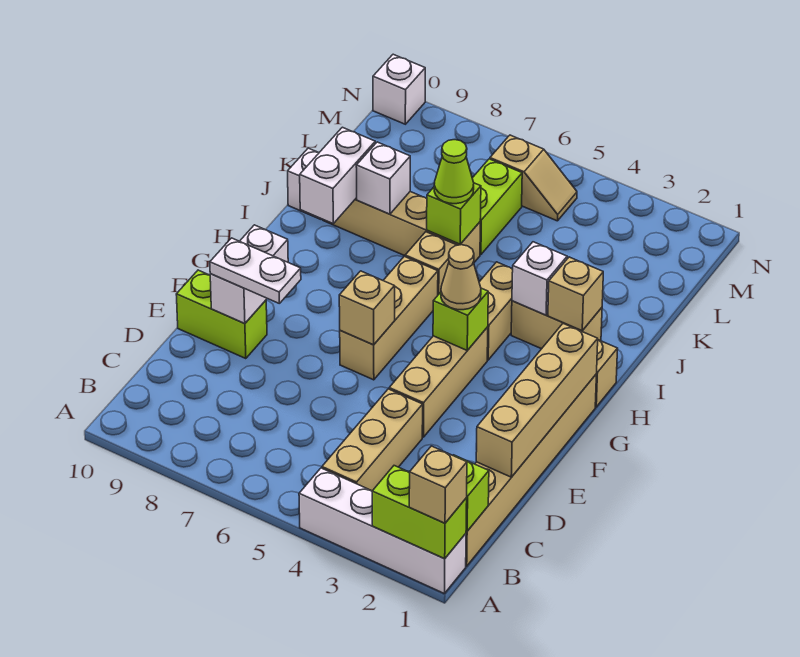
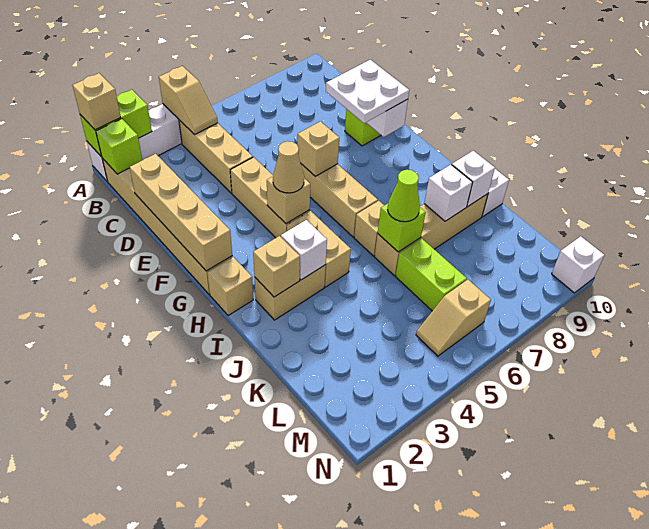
none -> tan 1x2 slope [159,66,218,135]
white 1x2 plate [210,238,301,303] -> white 2x2 plate [326,60,409,123]
lime 1x1 brick [433,288,488,350] -> tan 1x1 brick [267,176,310,224]
white 1x2 brick [300,127,375,223] -> white 1x1 brick [452,151,495,207]

